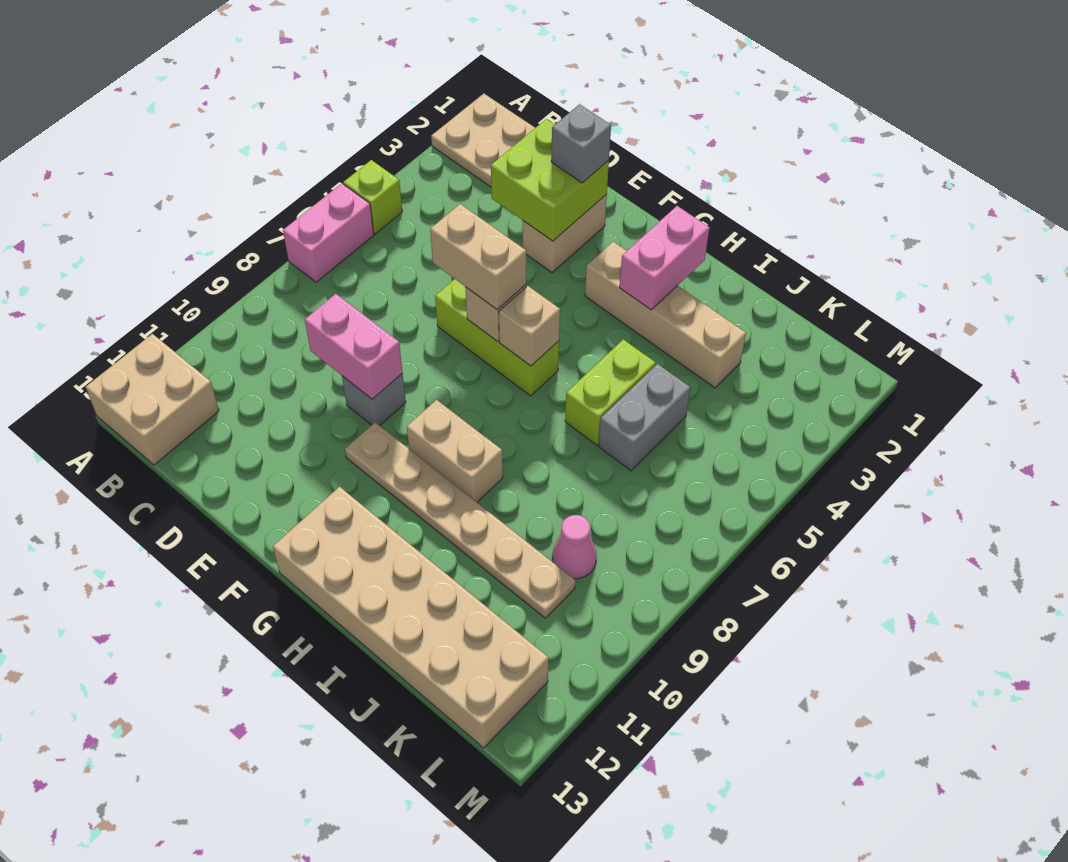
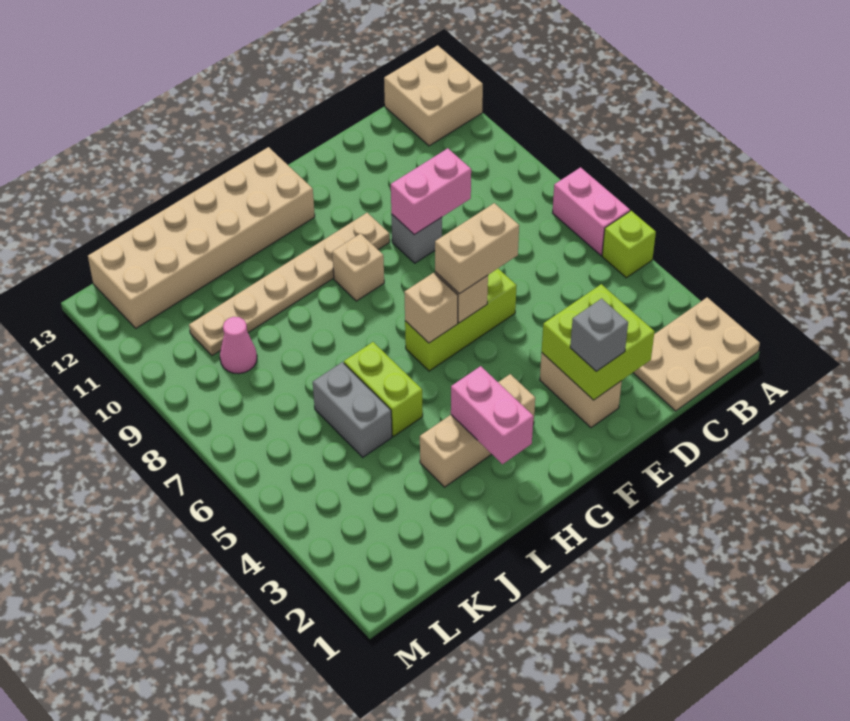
tan 1x4 brick [585,242,746,388] -> tan 1x3 brick [420,374,535,487]
tan 1x2 brick [407,400,503,502] -> tan 1x1 brick [332,234,384,301]

